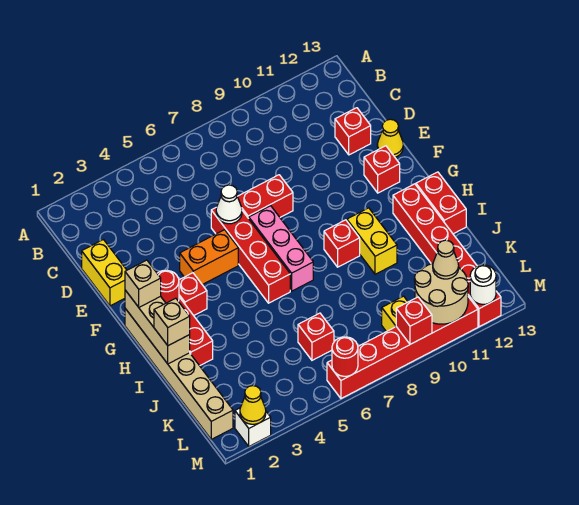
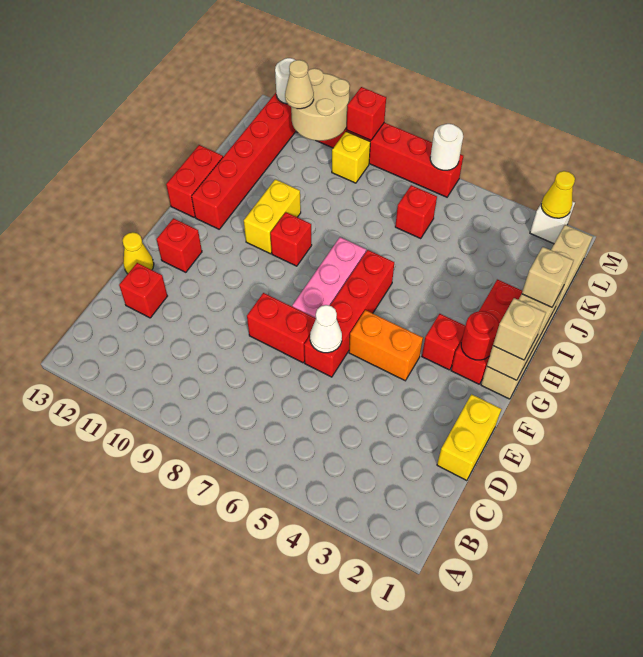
red 1x1 round brick [332,337,358,376] -> white 1x1 round brick [430,124,463,170]

